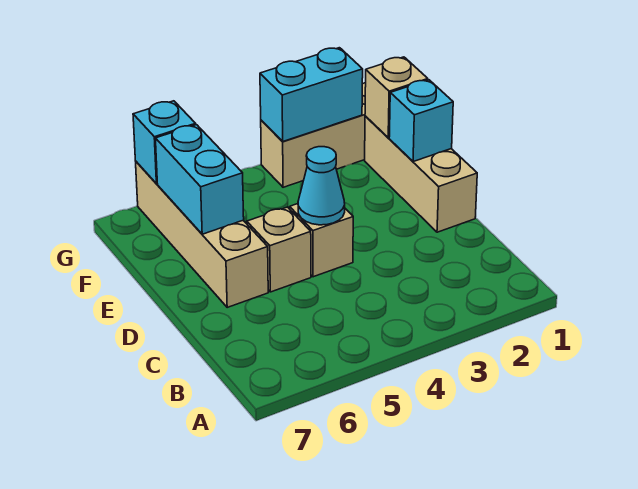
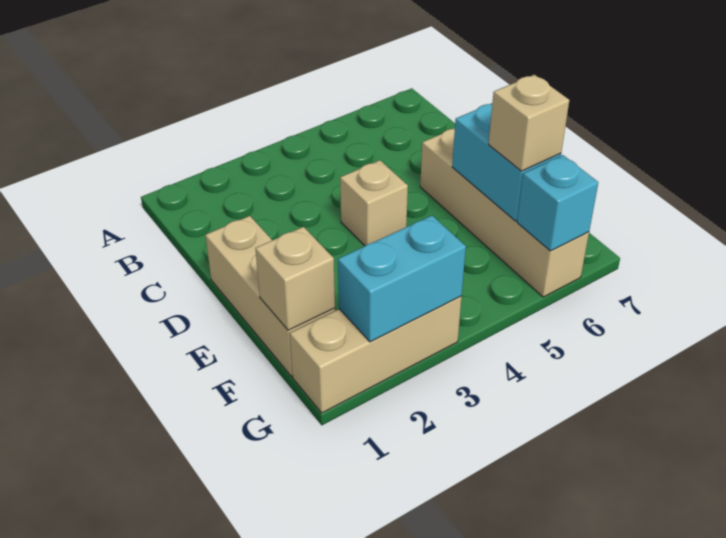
cyan 1x1 cone [298,147,345,225] -> none
tan 1x1 brick [247,207,311,292] -> tan 1x1 brick moved to [488,75,569,171]
cyan 1x1 brick [389,80,453,162] -> none

